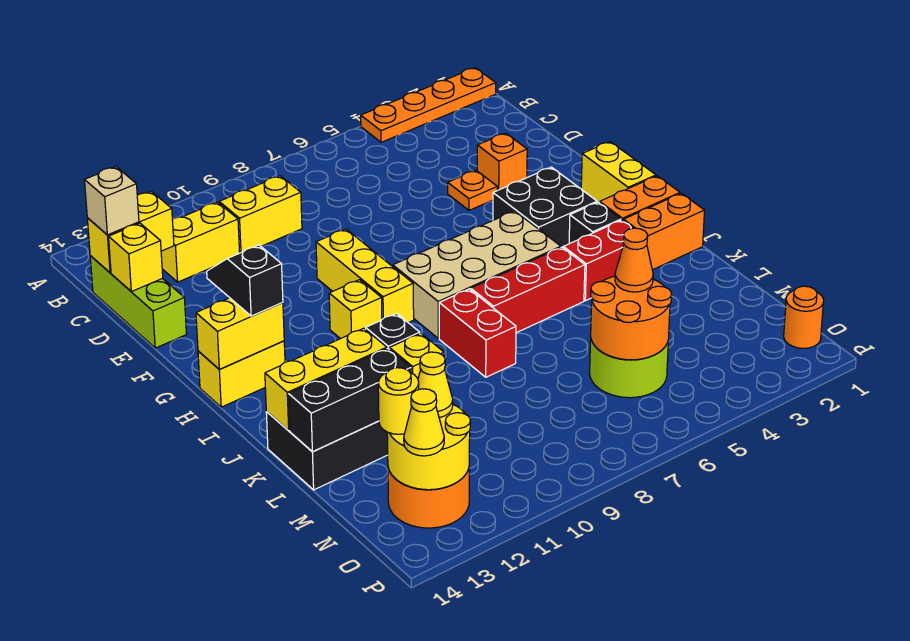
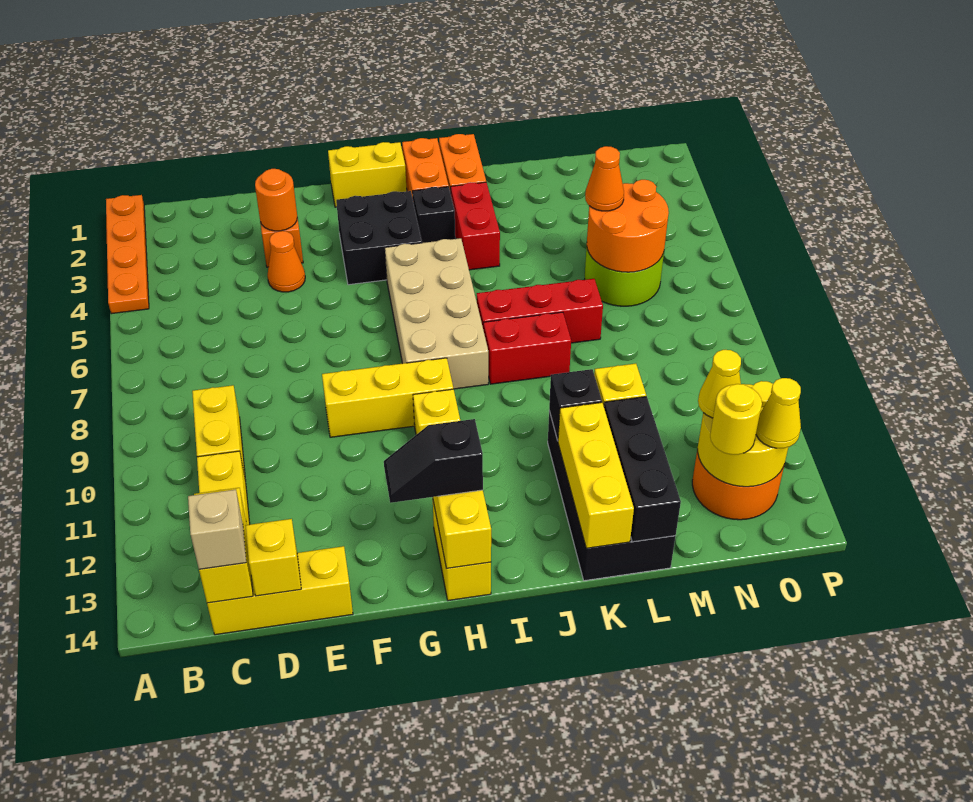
lime 1x3 brick [90,256,186,348] -> yellow 1x3 brick [207,546,353,635]
orange 1x1 plate [448,170,497,210] -> orange 1x1 cone [267,231,305,292]
red 1x3 brick [471,247,585,333] -> red 1x3 brick turned to [477,279,603,343]
orange 1x1 round brick [784,286,824,348] -> orange 1x1 round brick moved to [255,169,297,231]

